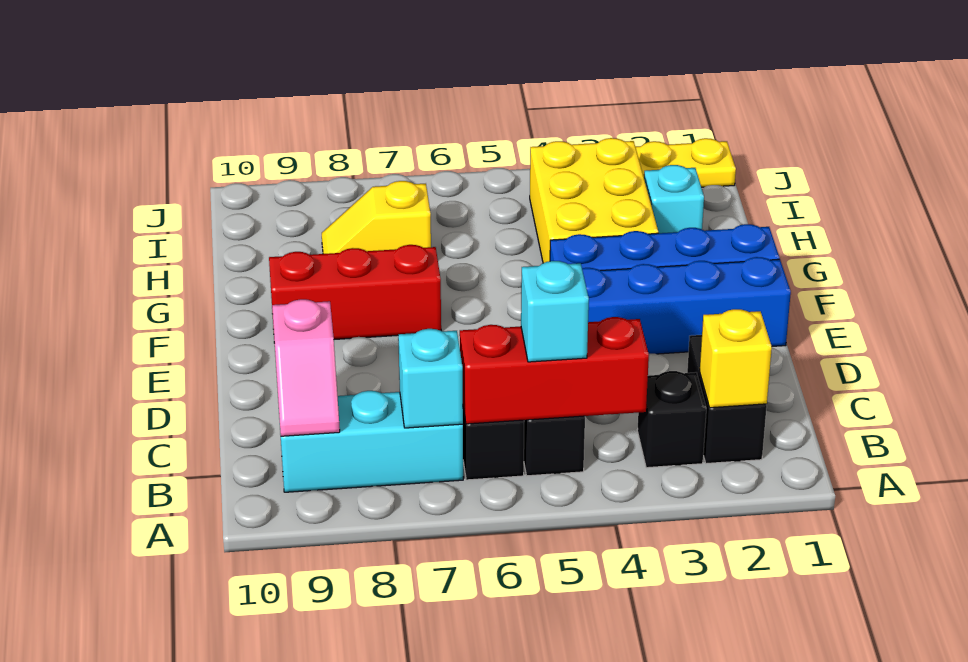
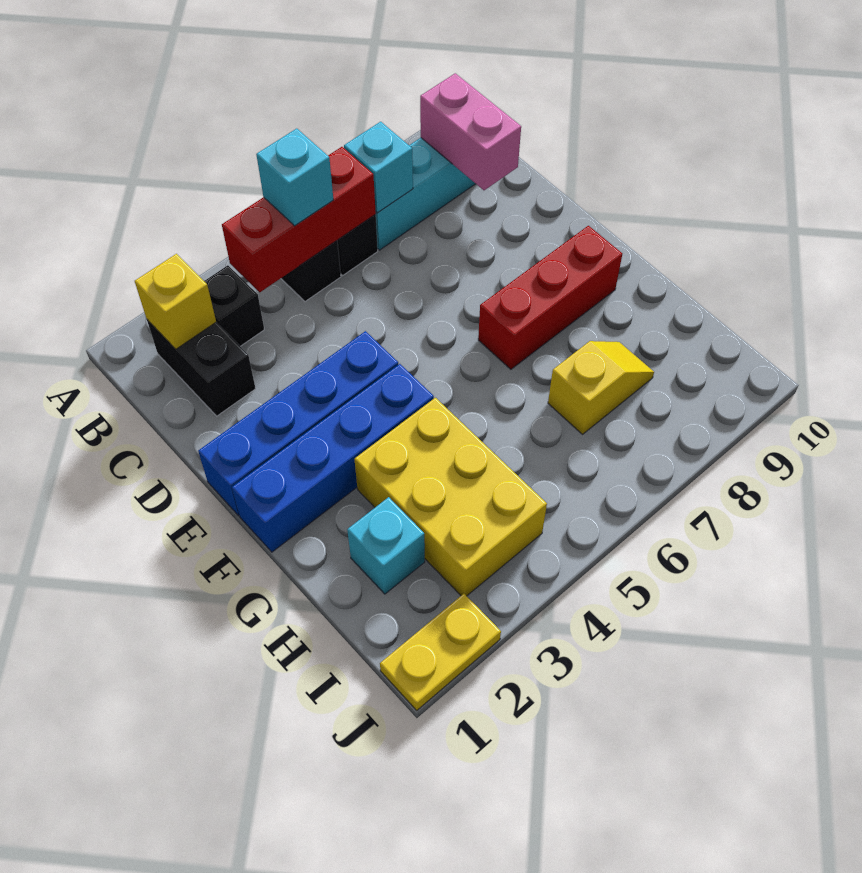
pink 1x2 slope [272,299,340,436] -> pink 1x2 brick [420,73,521,190]

